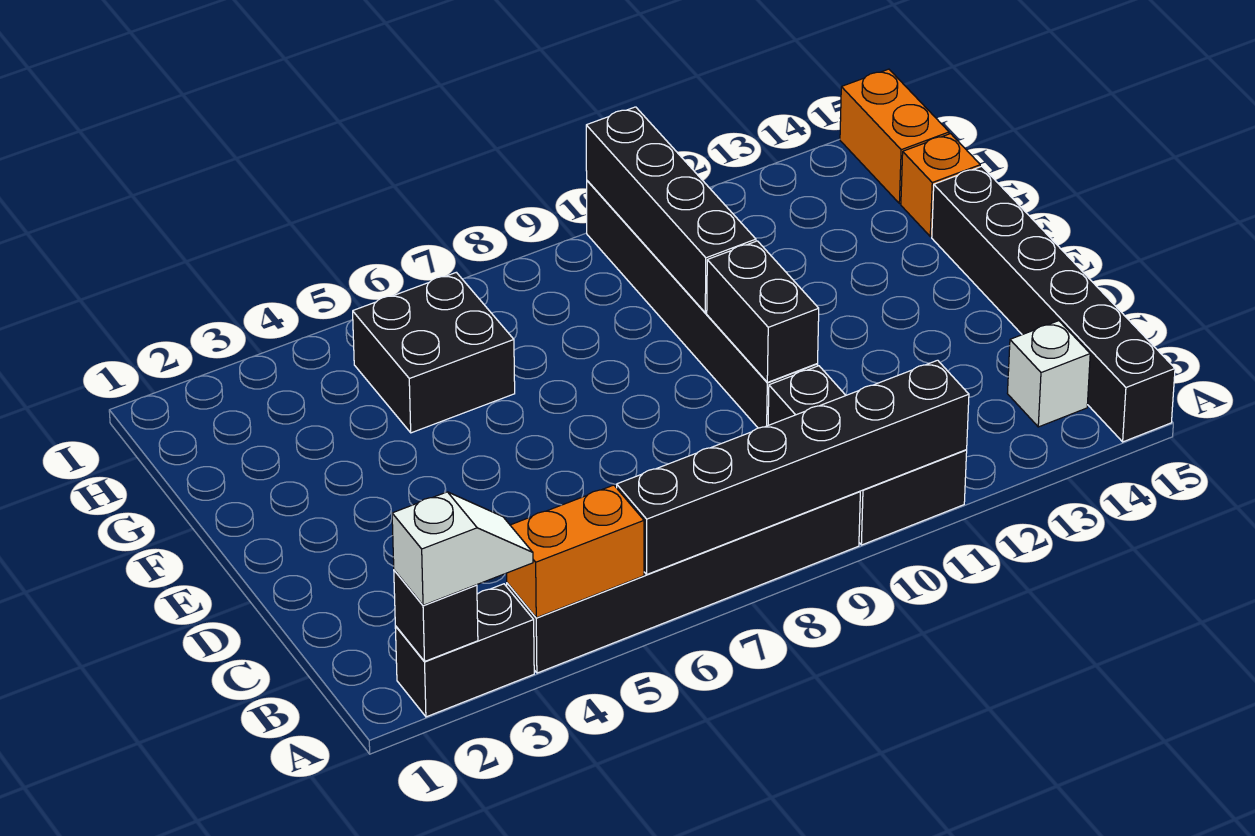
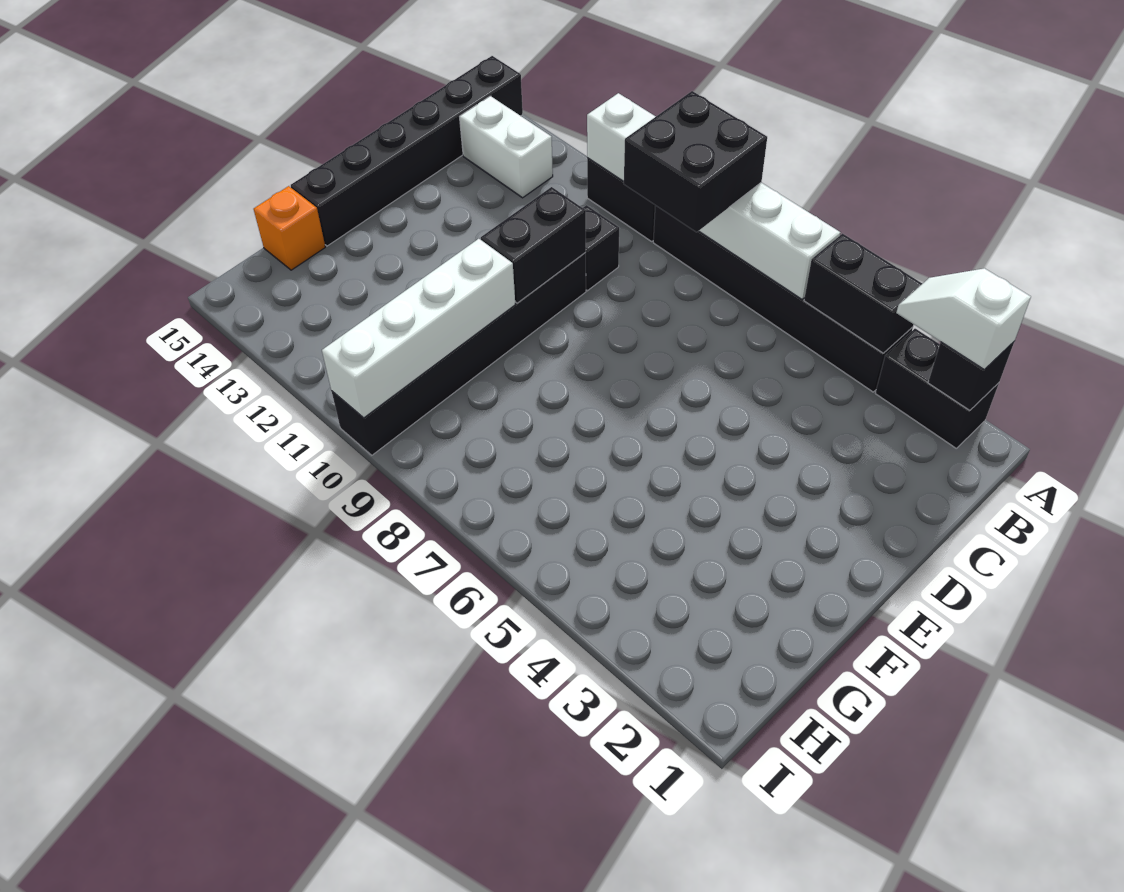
orange 1x2 brick [507,485,644,618] -> black 1x2 brick [804,234,923,353]
black 1x6 brick [617,360,969,574] -> white 1x6 brick [587,93,840,299]
white 1x1 brick [1007,321,1090,427] -> white 1x2 brick [460,96,553,198]
black 1x4 brick [586,107,756,313] -> white 1x4 brick [322,239,515,418]
black 2x2 brick [353,272,515,433] -> black 2x2 brick moved to [624,91,767,232]
orange 1x2 brick [840,69,949,204] -> none

